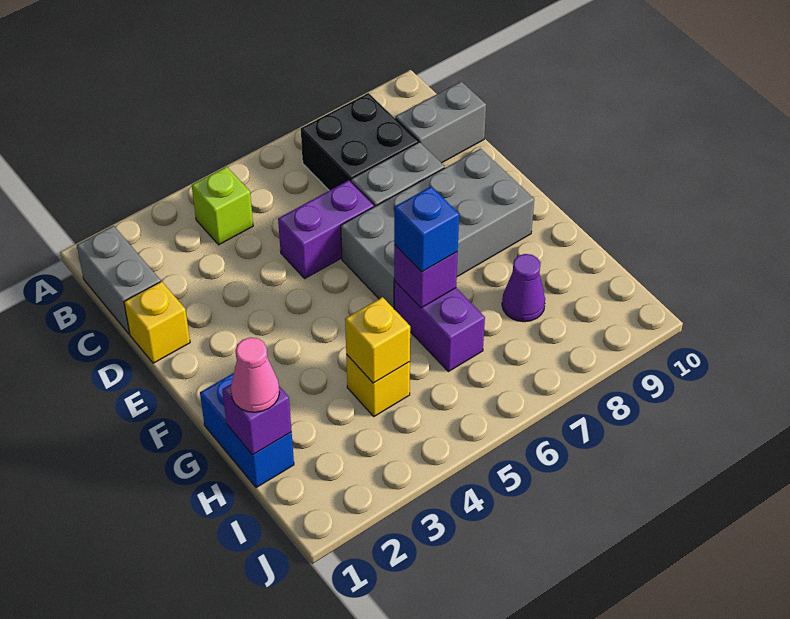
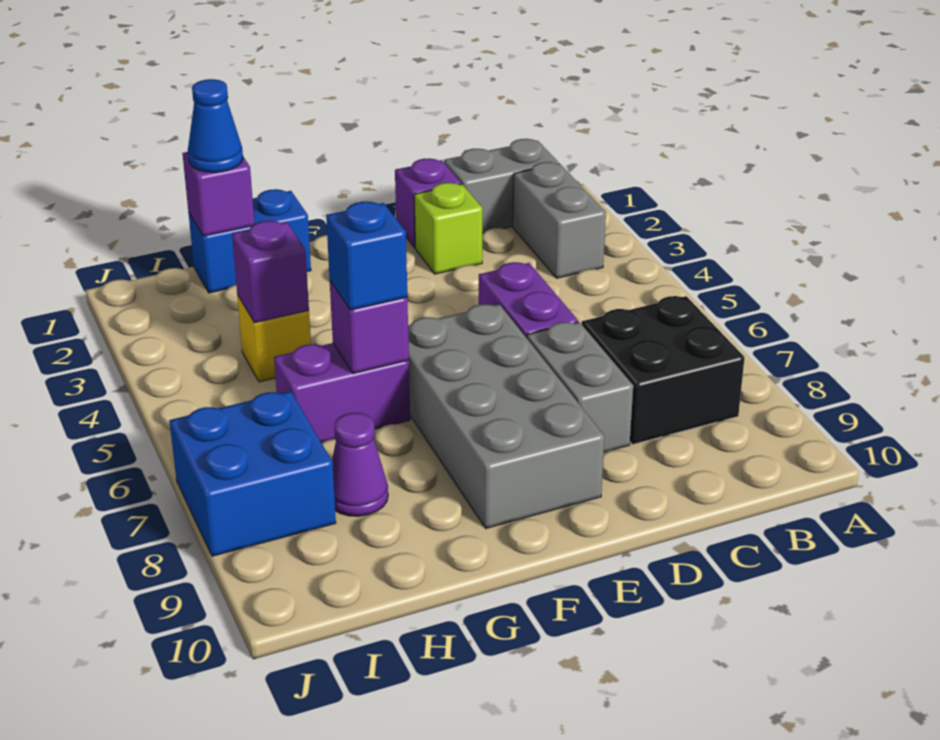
lime 1x1 brick [192,167,253,245] -> lime 1x1 brick moved to [414,183,482,274]
grey 1x2 brick [395,81,486,163] -> grey 1x2 brick moved to [513,162,606,278]
yellow 1x1 brick [124,281,190,363] -> purple 1x1 brick [395,158,461,248]
pink 1x1 cone [231,338,279,412] -> blue 1x1 cone [188,79,243,172]
yellow 1x1 brick [345,297,410,383] -> purple 1x1 brick [232,221,309,323]
none -> blue 2x2 brick [169,391,336,556]

